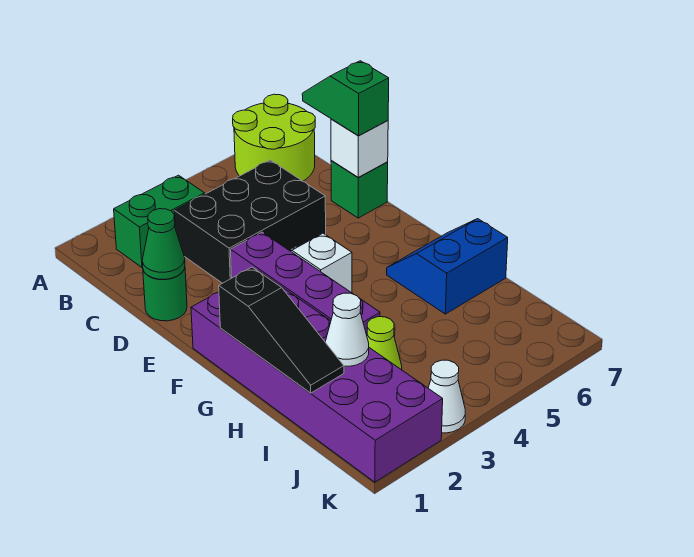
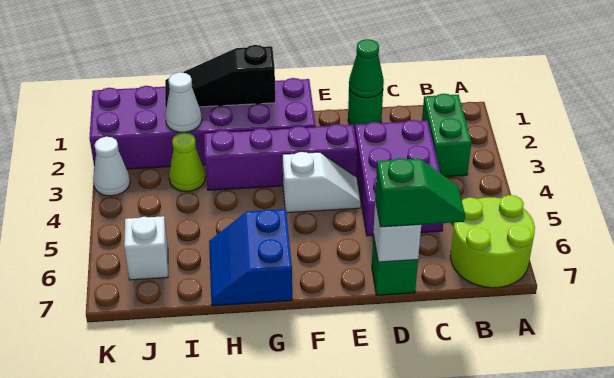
black 2x3 brick [174,160,326,283] -> purple 2x3 brick [355,120,443,236]
blue 2x2 slope [387,219,508,314] -> blue 2x2 slope turned to [209,209,292,306]
none -> white 1x1 brick [124,216,168,280]

